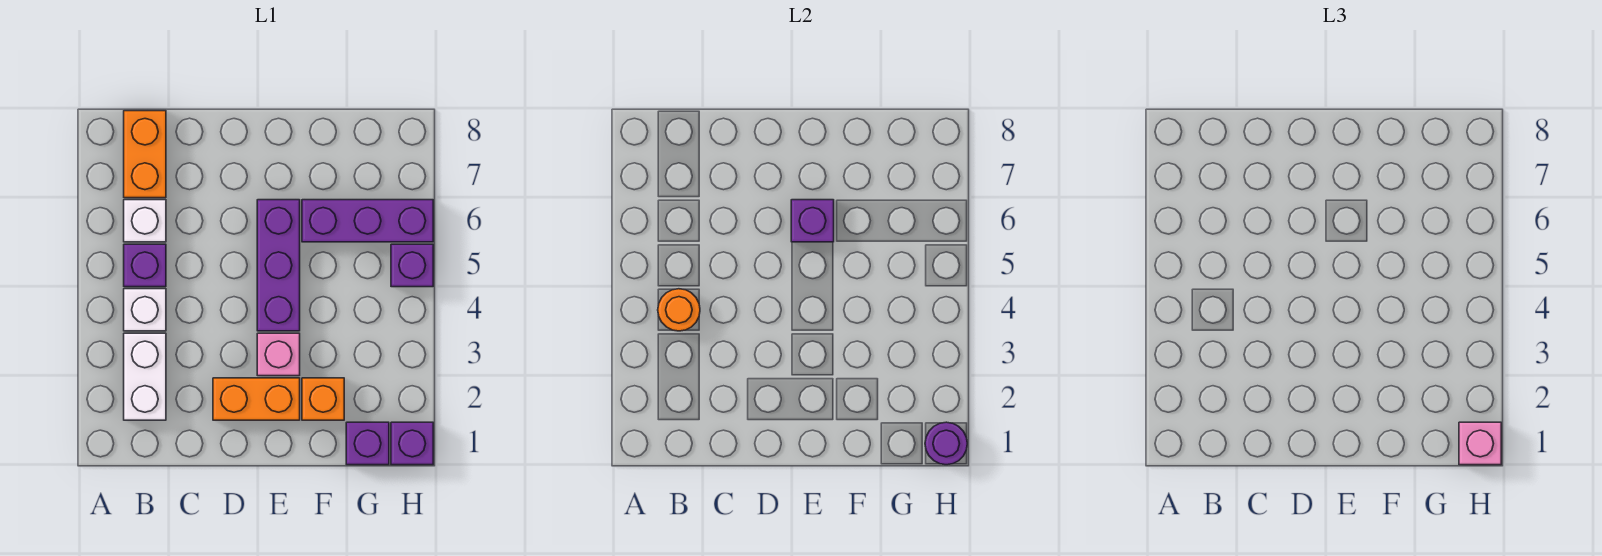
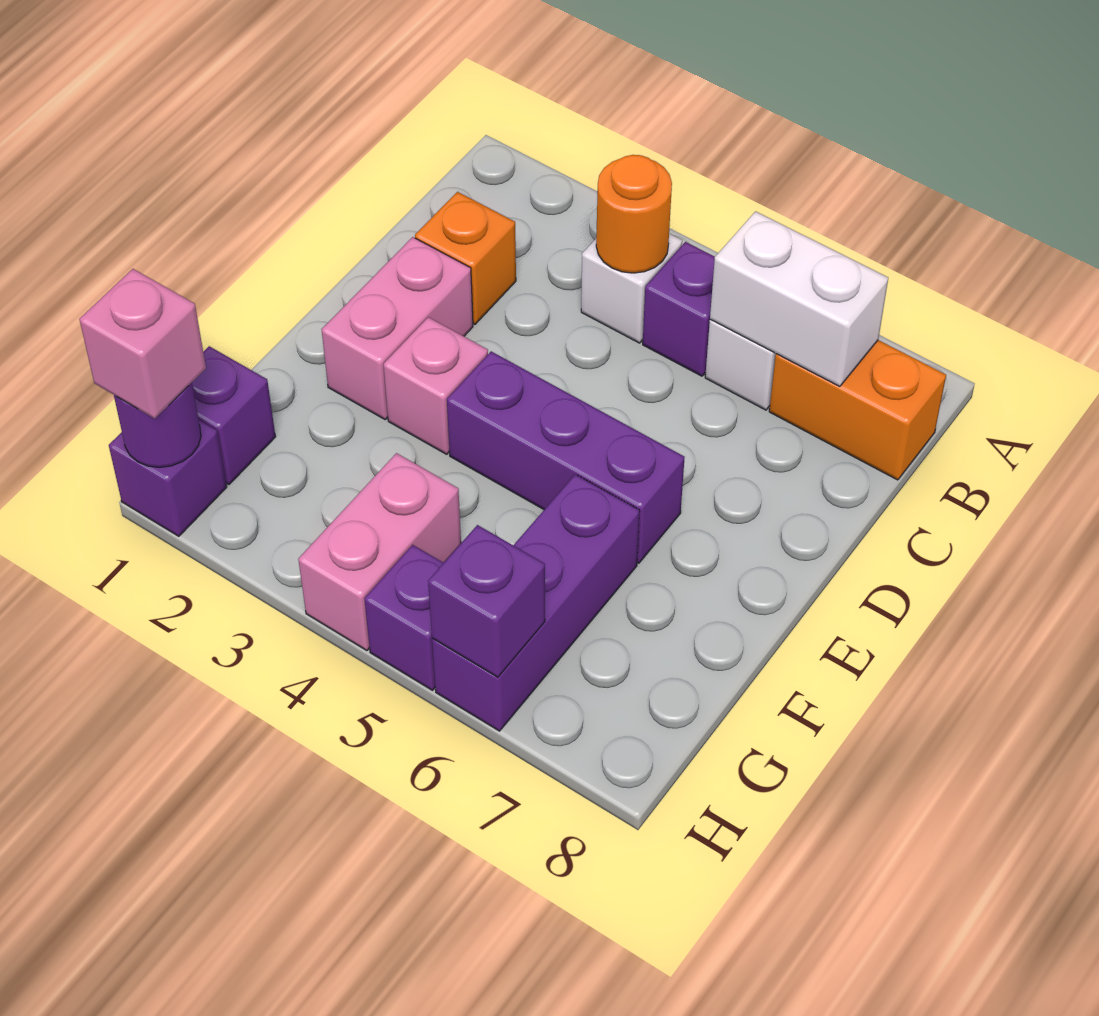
white 1x2 brick [124,333,166,420] -> white 1x2 brick moved to [710,211,888,386]
orange 1x2 brick [213,378,300,420] -> pink 1x2 brick [322,237,473,419]
purple 1x1 brick [791,200,834,242] -> purple 1x1 brick moved to [428,525,545,677]
orange 1x1 brick [302,378,344,420] -> orange 1x1 brick moved to [415,192,516,324]
none -> pink 1x2 brick [298,453,461,651]

